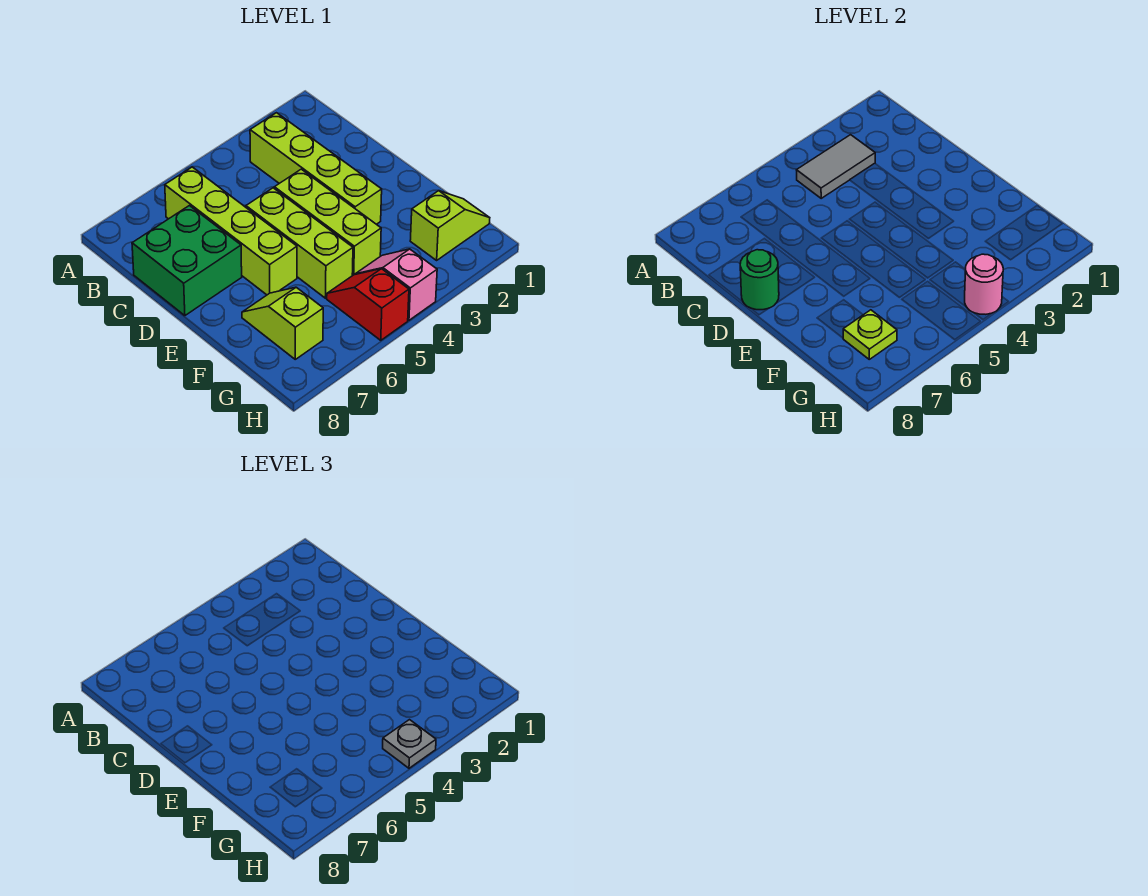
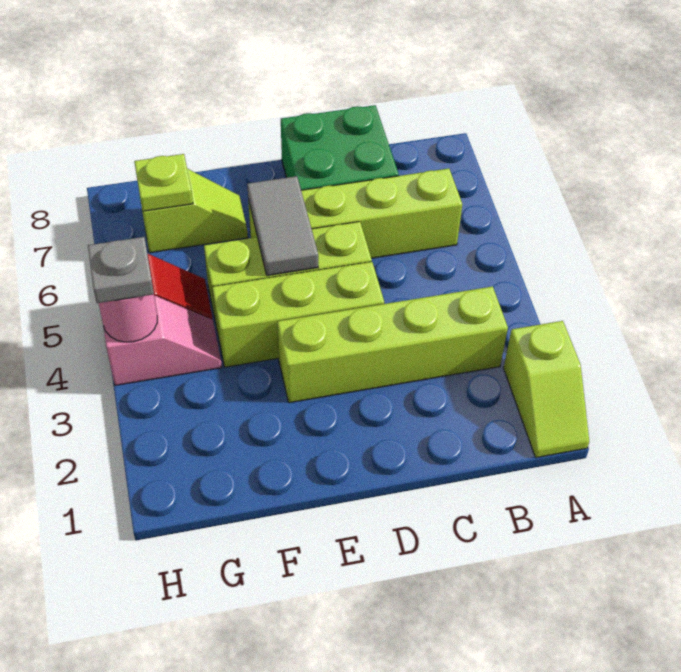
grey 1x2 tile [797,135,875,198] -> grey 1x2 tile moved to [247,176,318,276]
green 1x1 round brick [740,250,779,310] -> none
lime 1x2 slope [410,191,490,260] -> lime 1x2 slope moved to [504,321,589,458]

